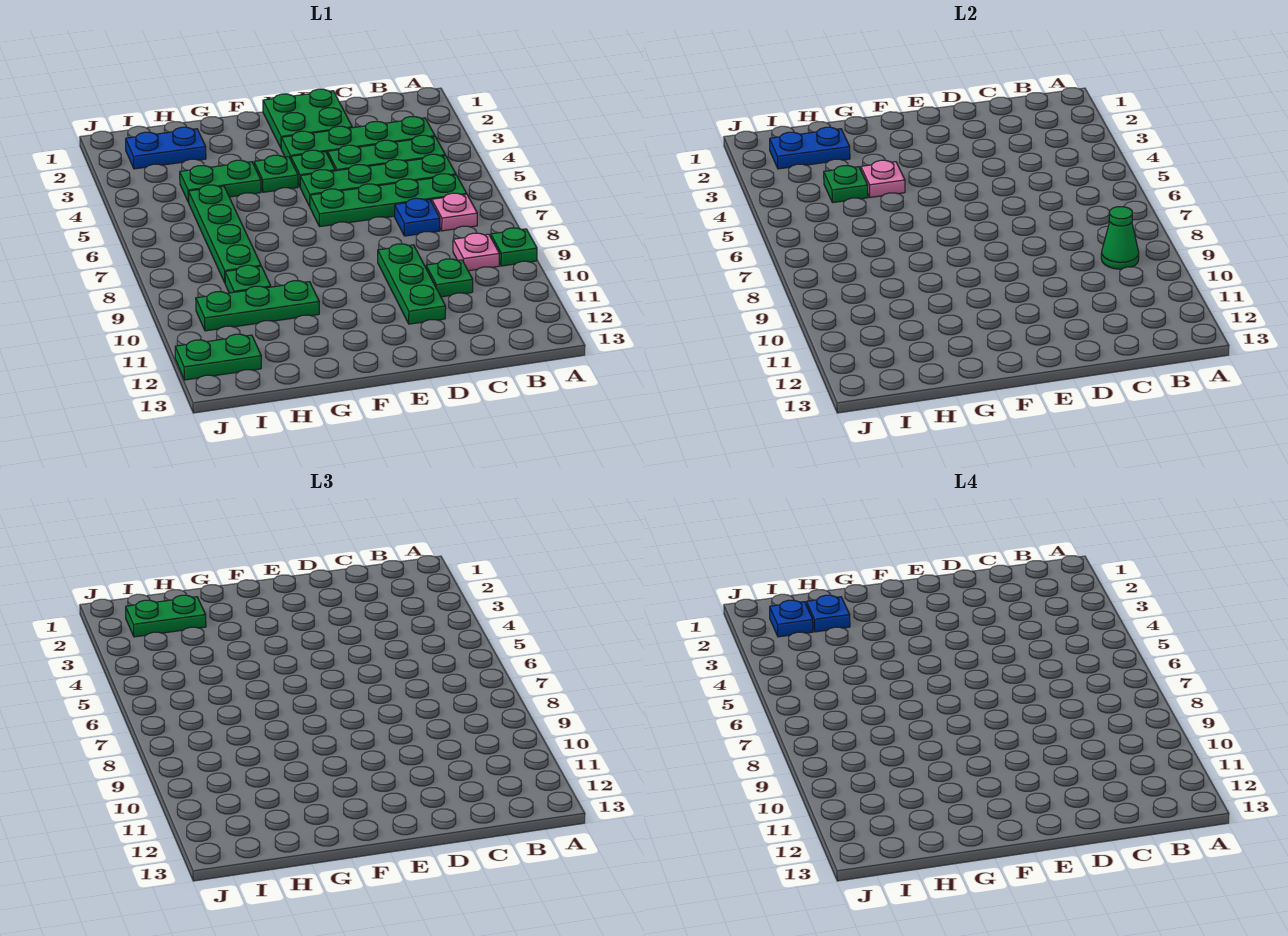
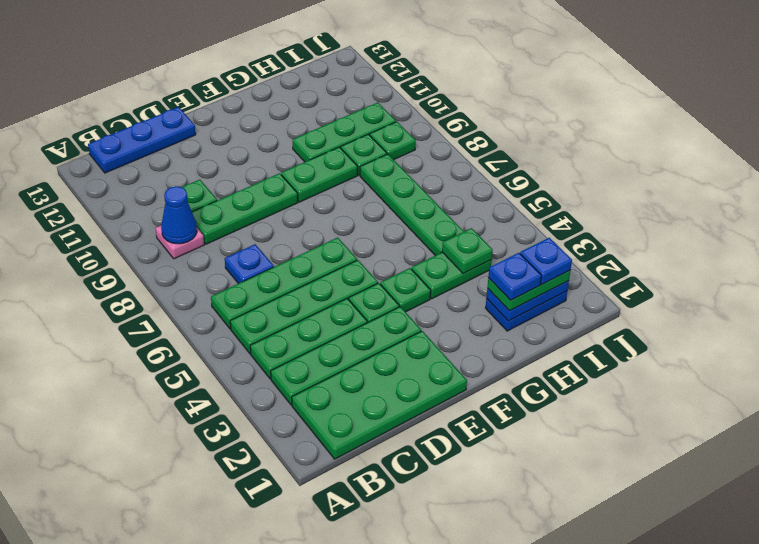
green 1x1 plate [491,228,537,266] -> green 1x1 plate moved to [370,122,416,160]
pink 1x1 plate [432,193,477,231] -> none
green 1x1 cone [1101,207,1139,269] -> blue 1x1 cone [161,186,197,244]
none -> blue 1x3 plate [88,107,196,173]
green 2x2 plate [263,89,352,148] -> green 2x4 plate [292,331,467,459]
green 1x3 plate [378,244,446,324] -> green 1x3 plate turned to [192,173,298,244]
pink 1x1 plate [861,160,905,197] -> none
green 1x2 plate [175,334,261,380] -> green 1x2 plate moved to [281,147,358,202]

